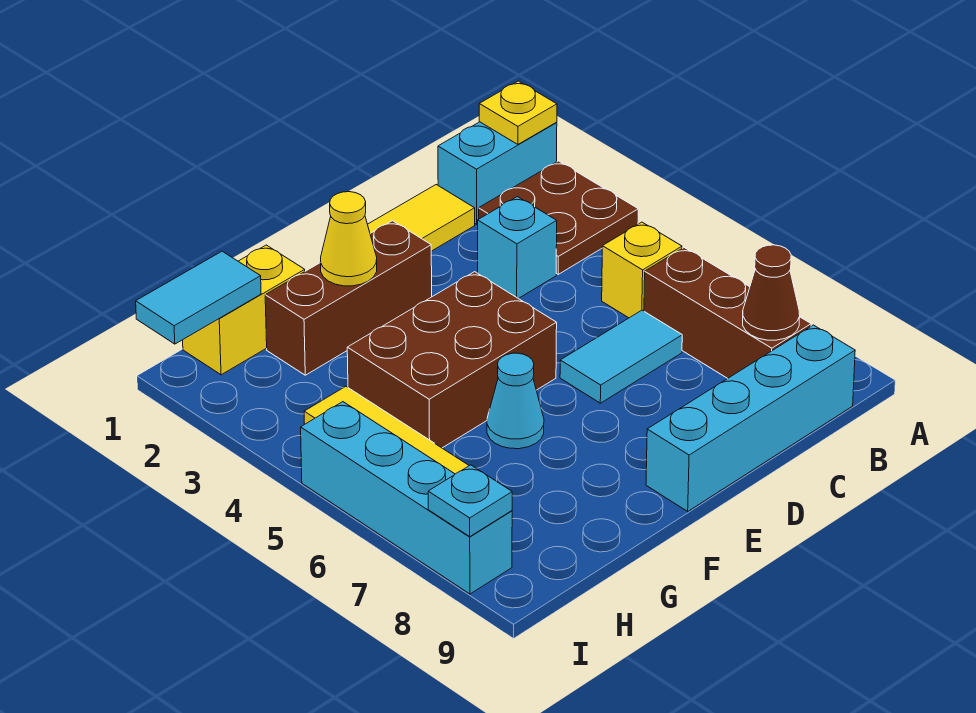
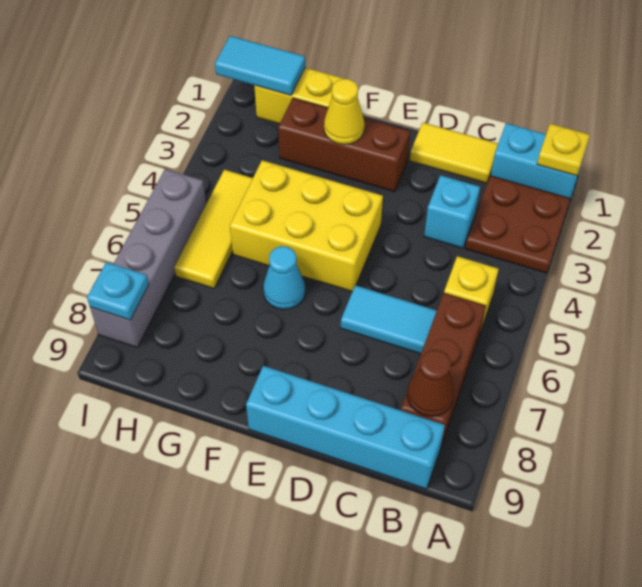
brown 2x3 brick [347,272,557,448] -> yellow 2x3 brick [230,160,383,292]
cyan 1x4 brick [301,402,512,594] -> grey 1x4 brick [90,169,206,347]

